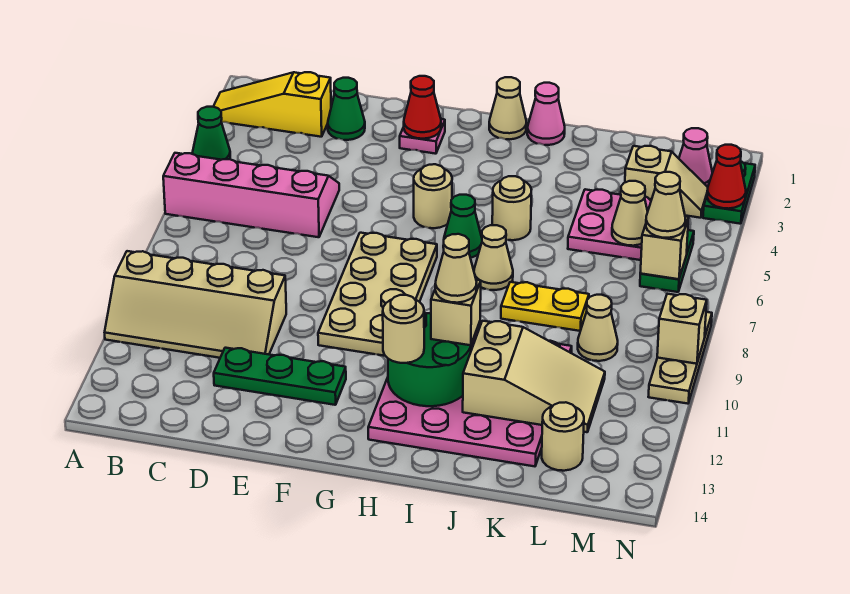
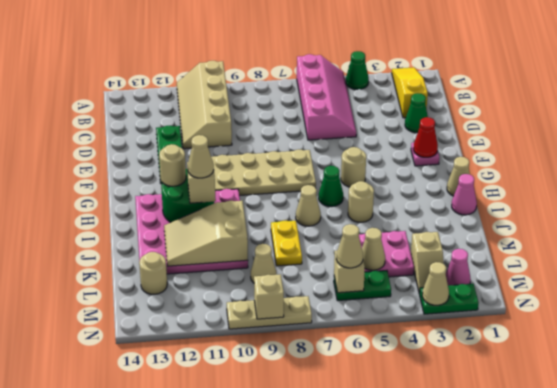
tan 2x3 slope [463,321,605,432] -> tan 2x3 slope turned to [164,201,248,266]
red 1x1 cone [707,145,746,209] -> tan 1x1 cone [422,262,449,305]

